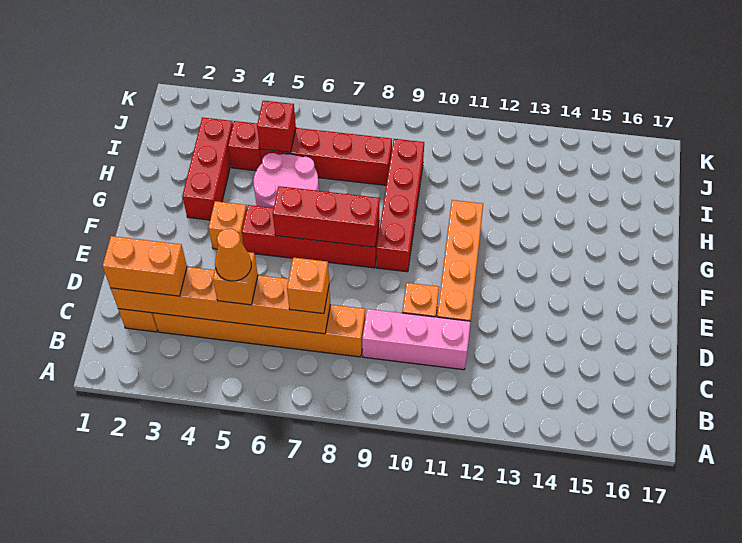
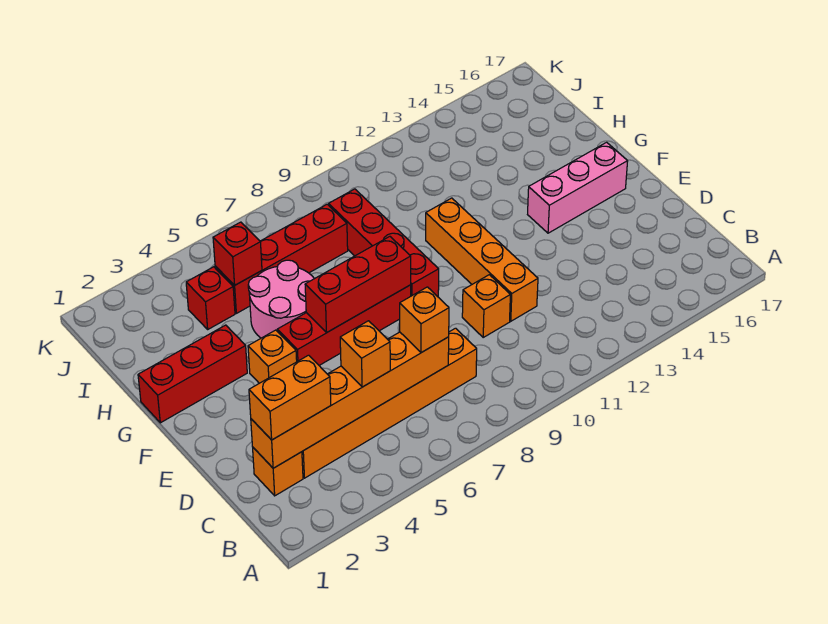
orange 1x1 cone [215,229,251,281] -> none
pink 1x3 brick [362,309,471,370] -> pink 1x3 brick moved to [528,142,628,233]
red 1x3 brick [182,117,233,220] -> red 1x3 brick turned to [138,325,247,423]

